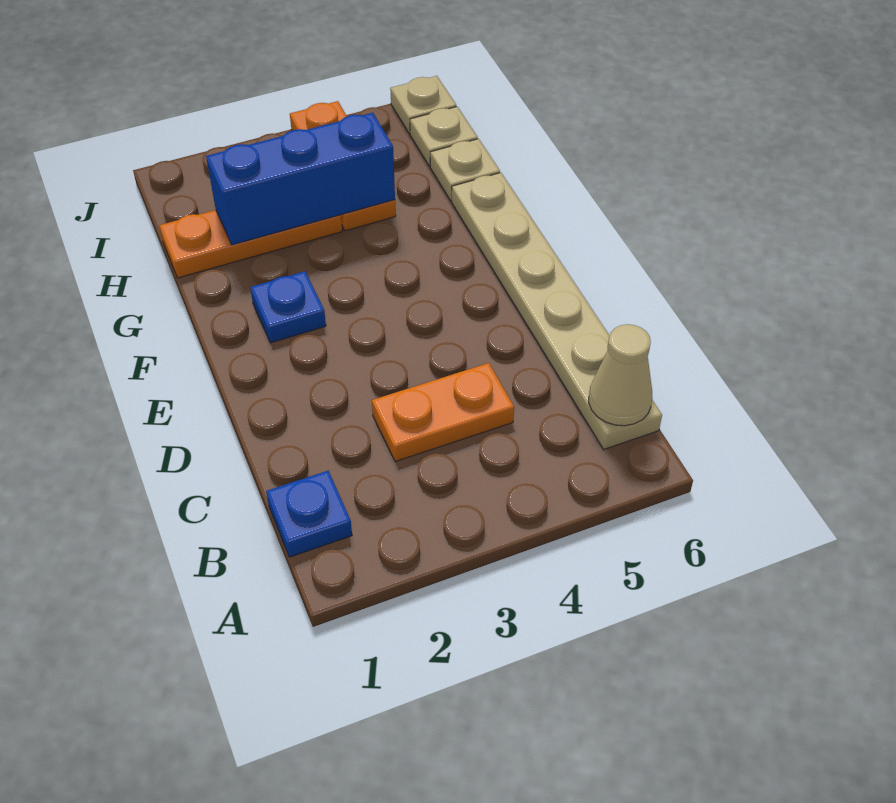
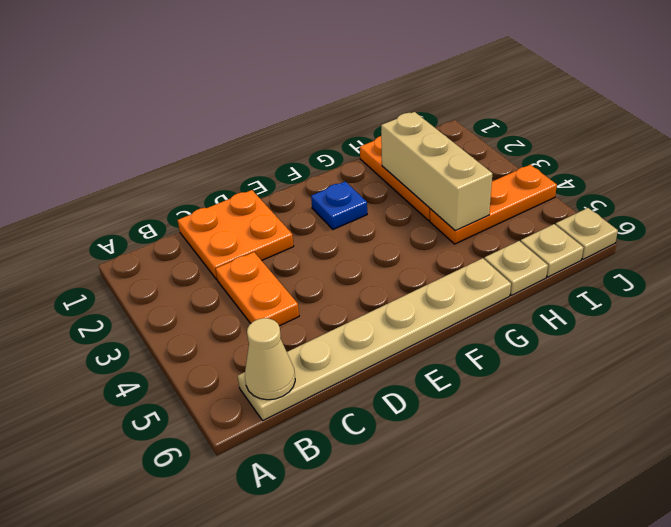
blue 1x1 plate [266,471,352,557] -> none
none -> orange 2x2 plate [177,190,294,280]
blue 1x3 brick [206,113,395,245] -> tan 1x3 brick [381,112,492,231]

